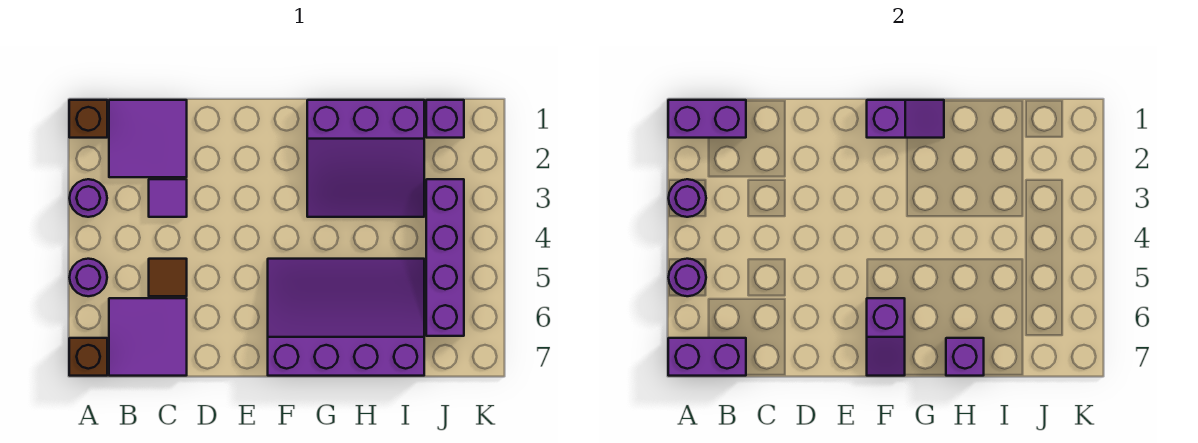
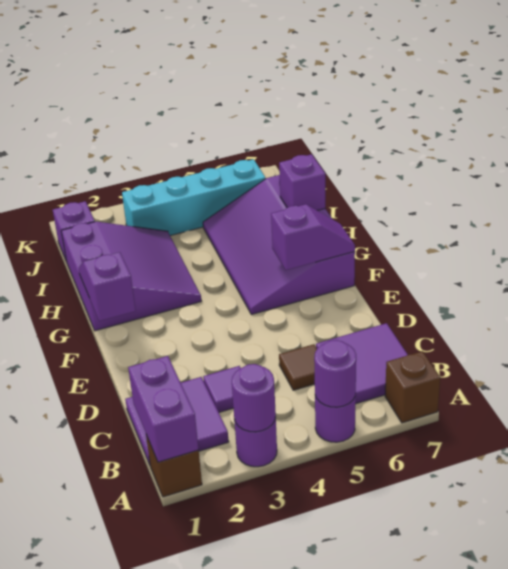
purple 1x2 brick [668,338,746,376] -> none
purple 1x4 brick [426,179,464,336] -> cyan 1x4 brick [122,159,266,236]

